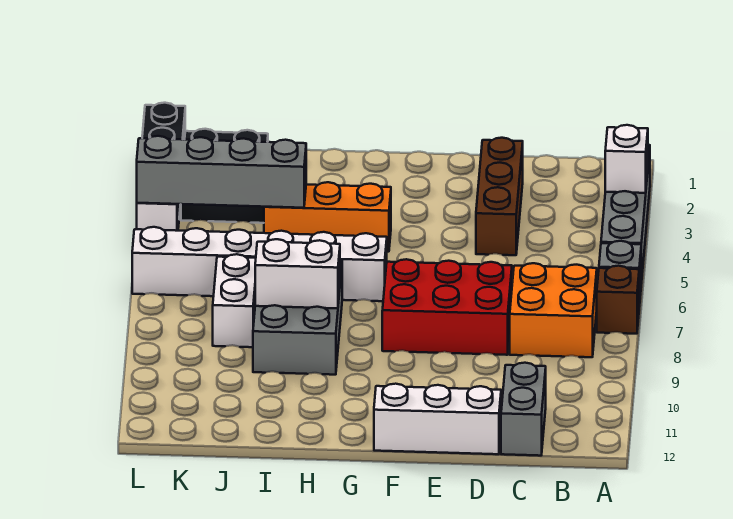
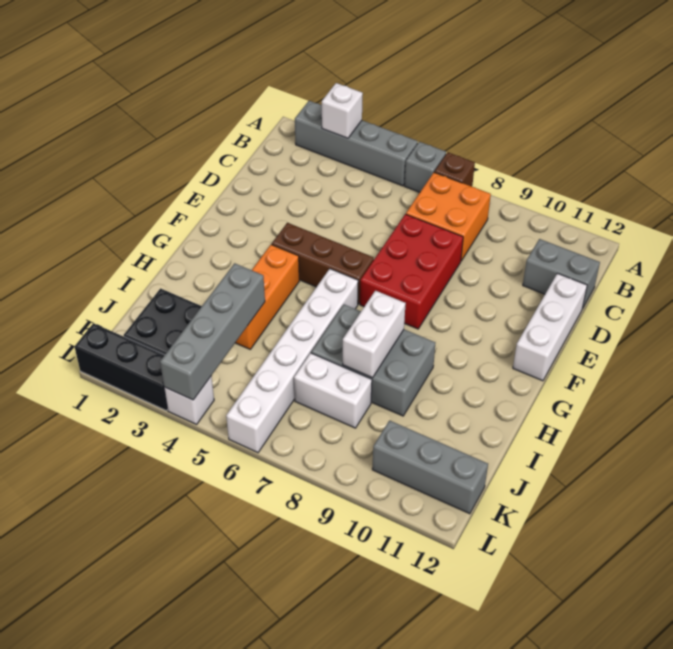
brown 1x3 brick [476,138,523,255] -> brown 1x3 brick moved to [272,223,374,304]
none -> grey 1x3 brick [372,421,488,514]

